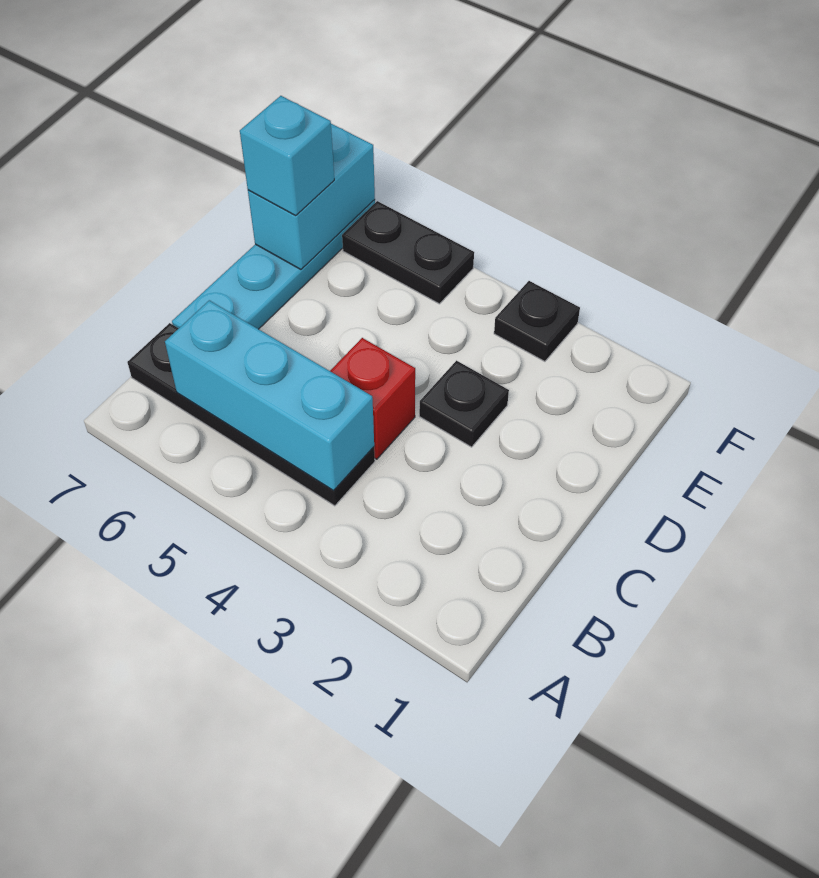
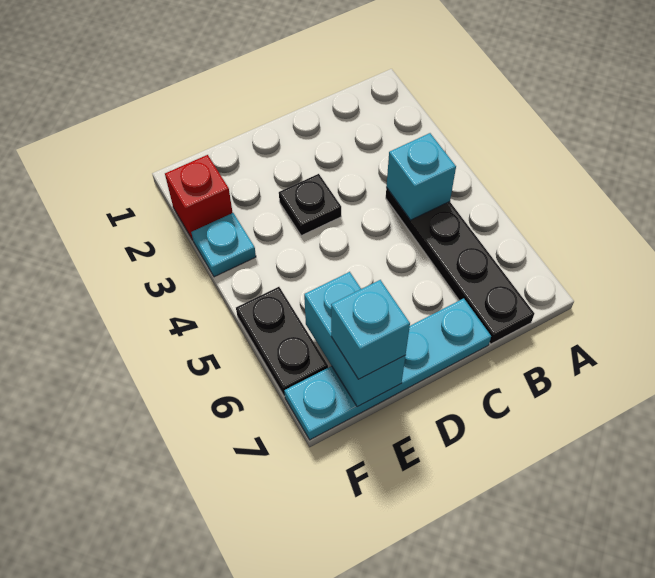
cyan 1x3 brick [165,300,374,490] -> cyan 1x1 brick [386,133,456,220]
red 1x1 brick [330,338,415,459] -> red 1x1 brick moved to [165,155,233,240]
cyan 1x2 brick [248,124,375,269] -> cyan 1x2 brick turned to [304,272,405,407]
black 1x1 plate [494,281,580,361] -> cyan 1x1 plate [191,213,256,277]

